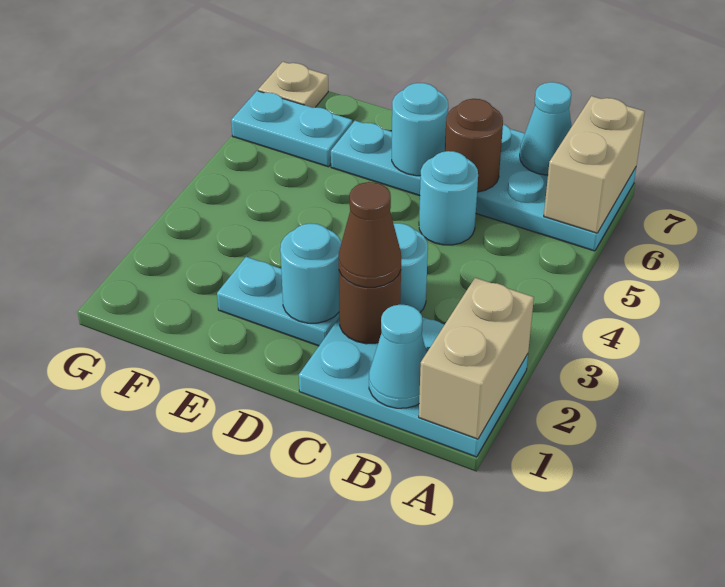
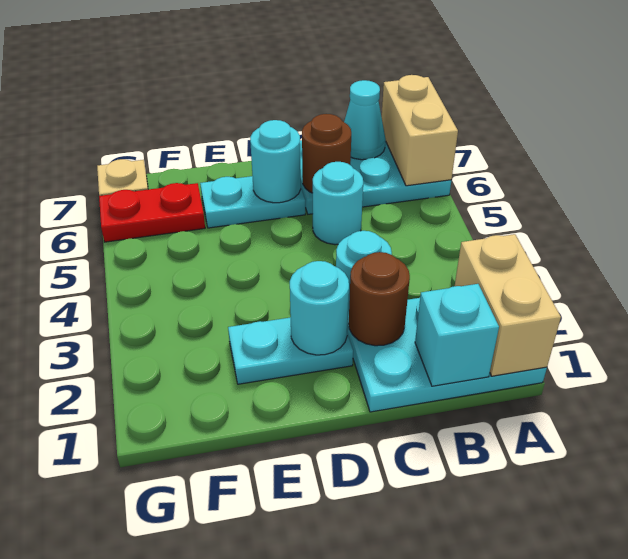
cyan 1x1 cone [369,305,427,408] -> cyan 1x1 brick [415,284,499,386]
brown 1x1 cone [339,182,401,287] -> none
cyan 1x2 plate [231,91,352,167] -> red 1x2 plate [99,183,205,242]

